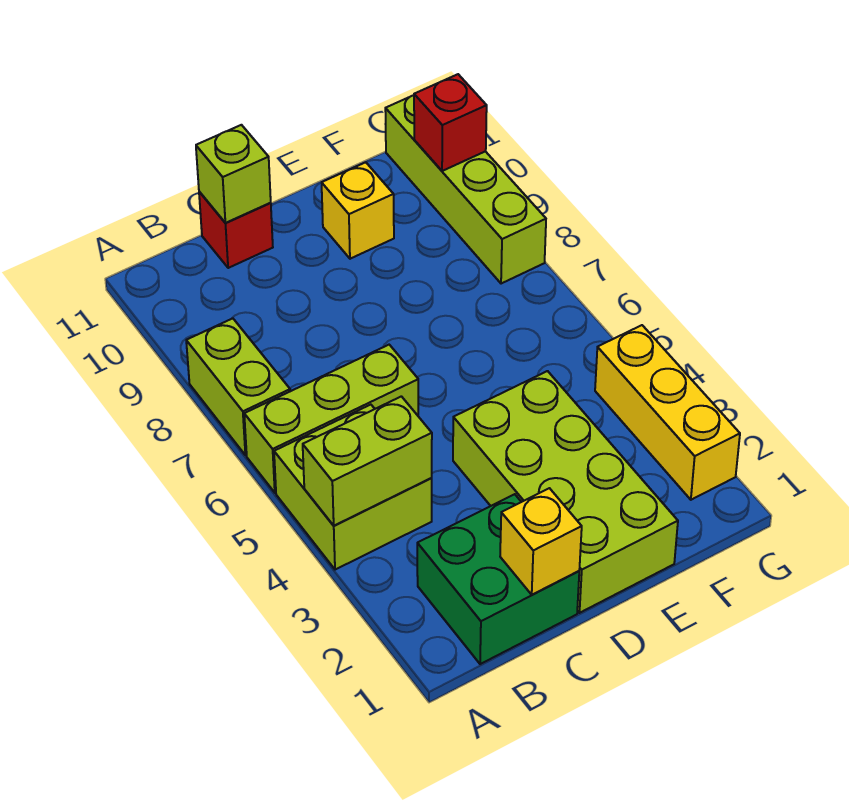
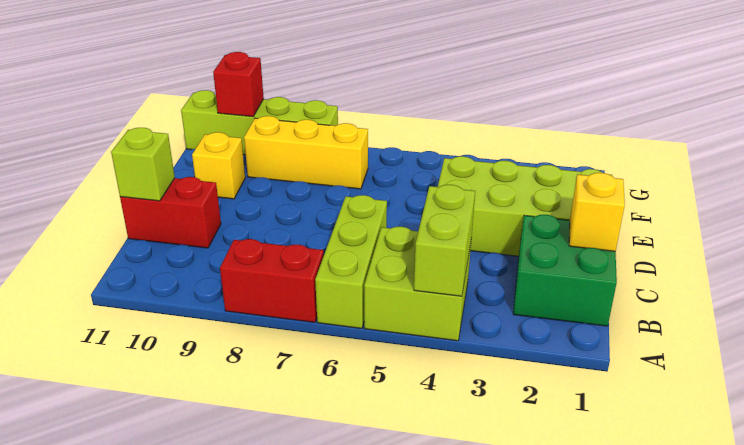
lime 1x2 brick [186,318,290,455] -> red 1x2 brick [220,239,324,322]
red 1x1 brick [199,192,273,268] -> red 1x2 brick [120,177,221,248]
yellow 1x3 brick [595,325,740,500] -> yellow 1x3 brick moved to [244,116,368,189]

